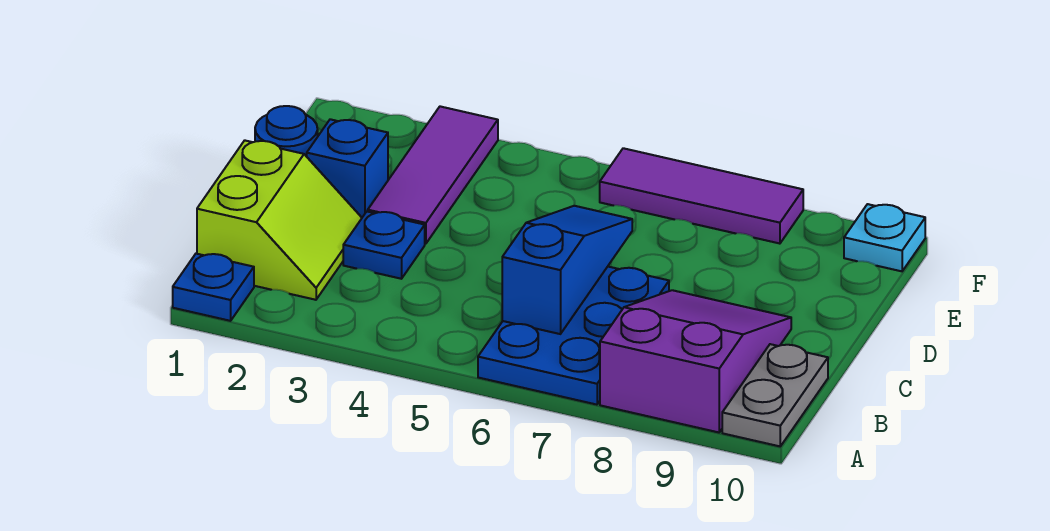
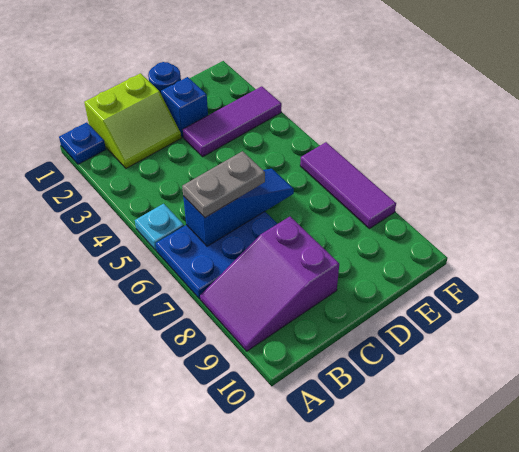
purple 2x3 slope [600,290,791,432] -> purple 2x3 slope turned to [200,217,339,351]
grey 1x2 plate [722,344,828,446] -> grey 1x2 plate moved to [182,151,265,218]
blue 1x1 plate [343,211,425,279] -> none
cyan 1x1 plate [844,204,925,271] -> cyan 1x1 plate moved to [135,204,184,250]

